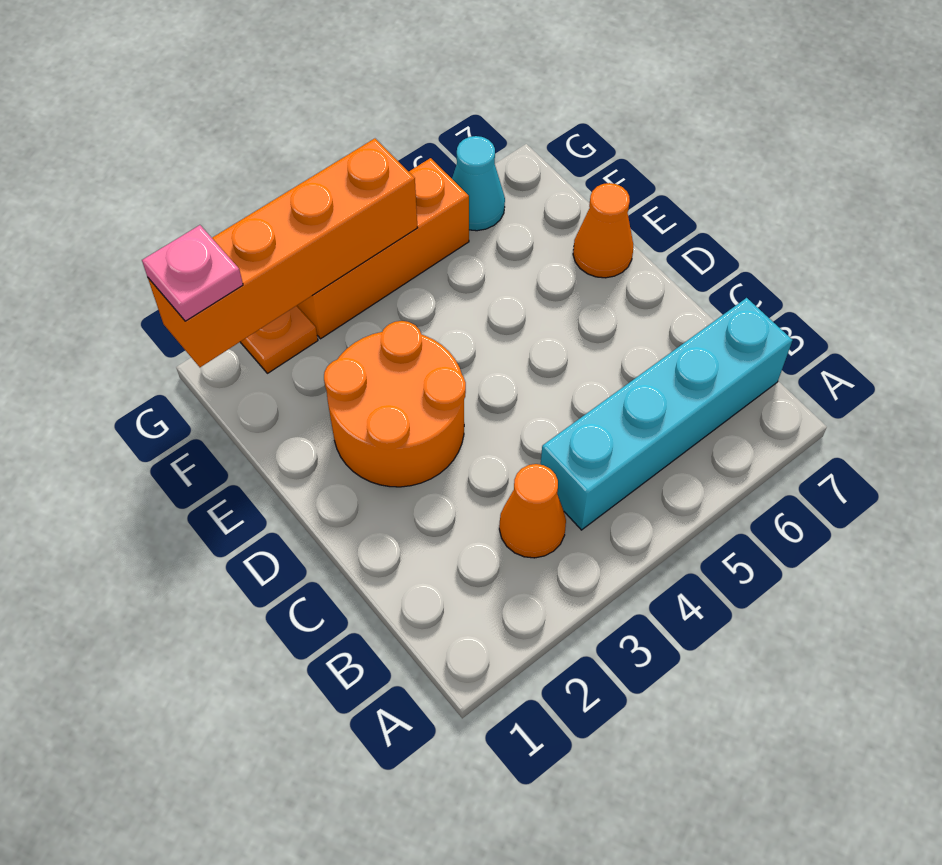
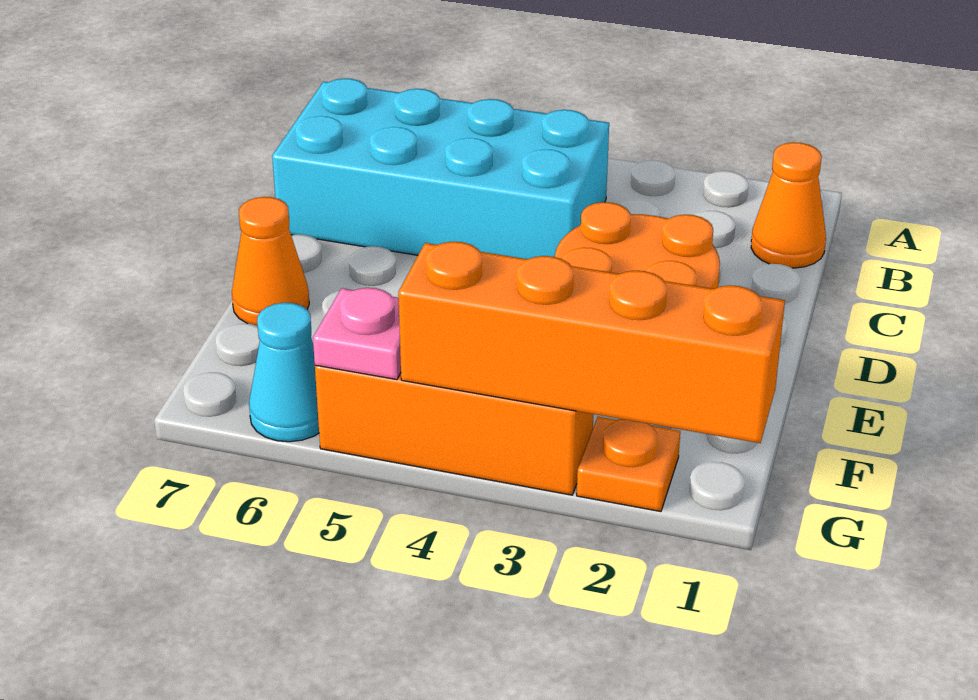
orange 1x1 cone [499,464,566,558] -> orange 1x1 cone moved to [751,142,826,268]
cyan 1x4 brick [541,298,793,530] -> cyan 2x4 brick [272,79,609,259]
pink 1x1 plate [142,225,243,321] -> pink 1x1 plate moved to [313,288,401,380]

